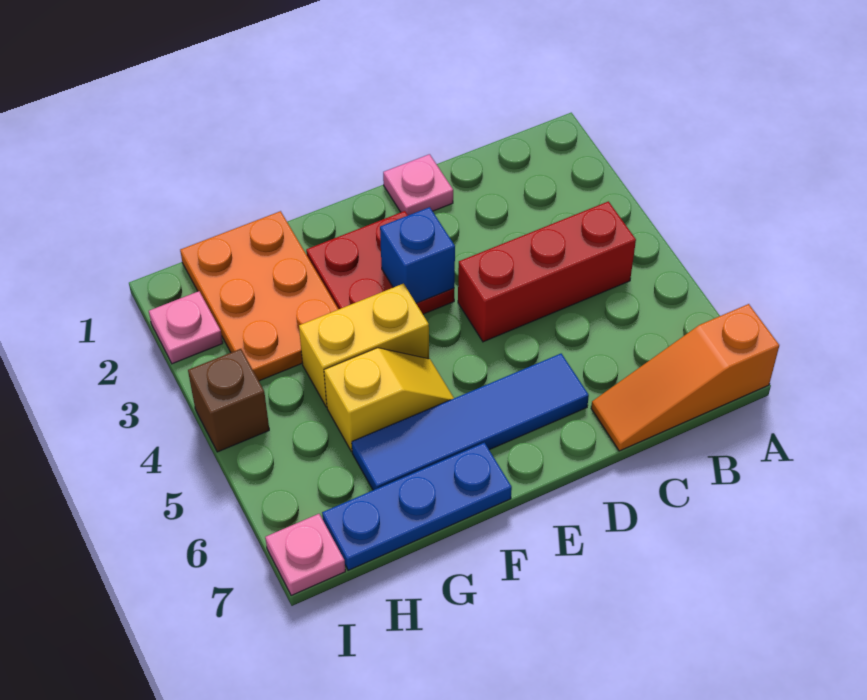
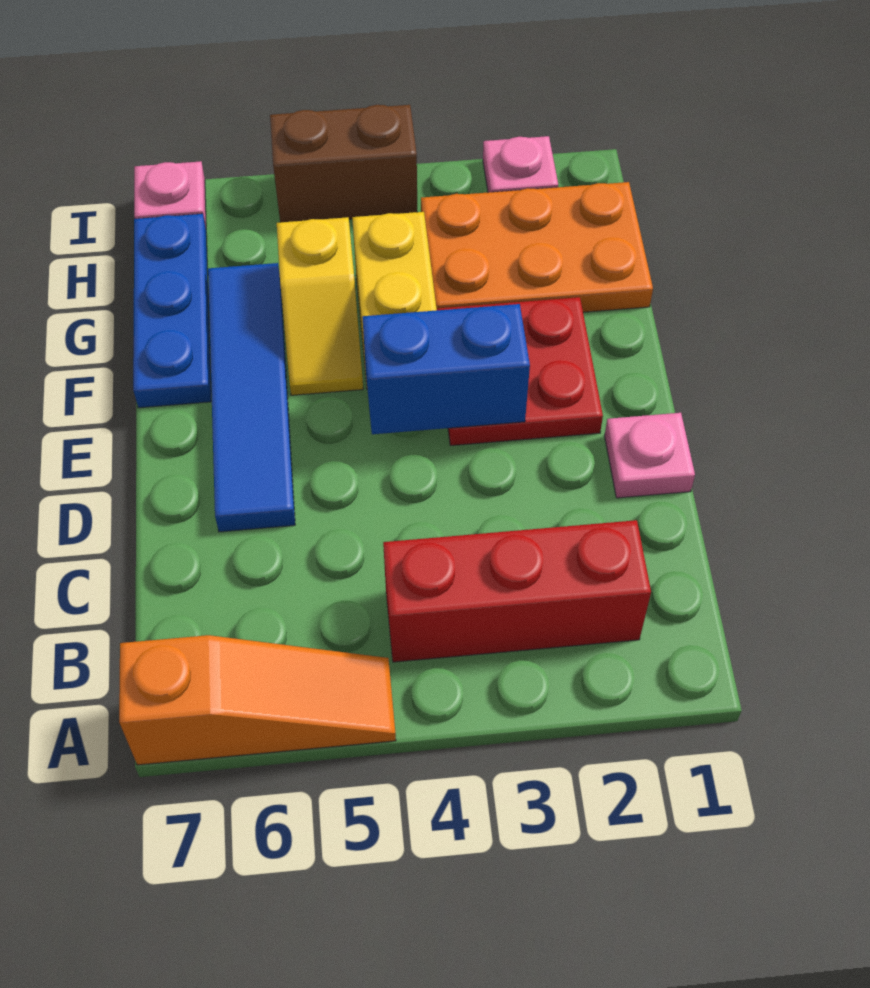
orange 1x3 slope [591,304,779,451] -> orange 1x3 slope turned to [119,635,396,765]
red 1x3 brick [458,201,636,342] -> red 1x3 brick turned to [383,520,651,662]
blue 1x1 brick [380,207,455,303] -> blue 1x2 brick [362,304,530,434]
brown 1x1 brick [188,349,269,452] -> brown 1x2 brick [270,105,417,222]

